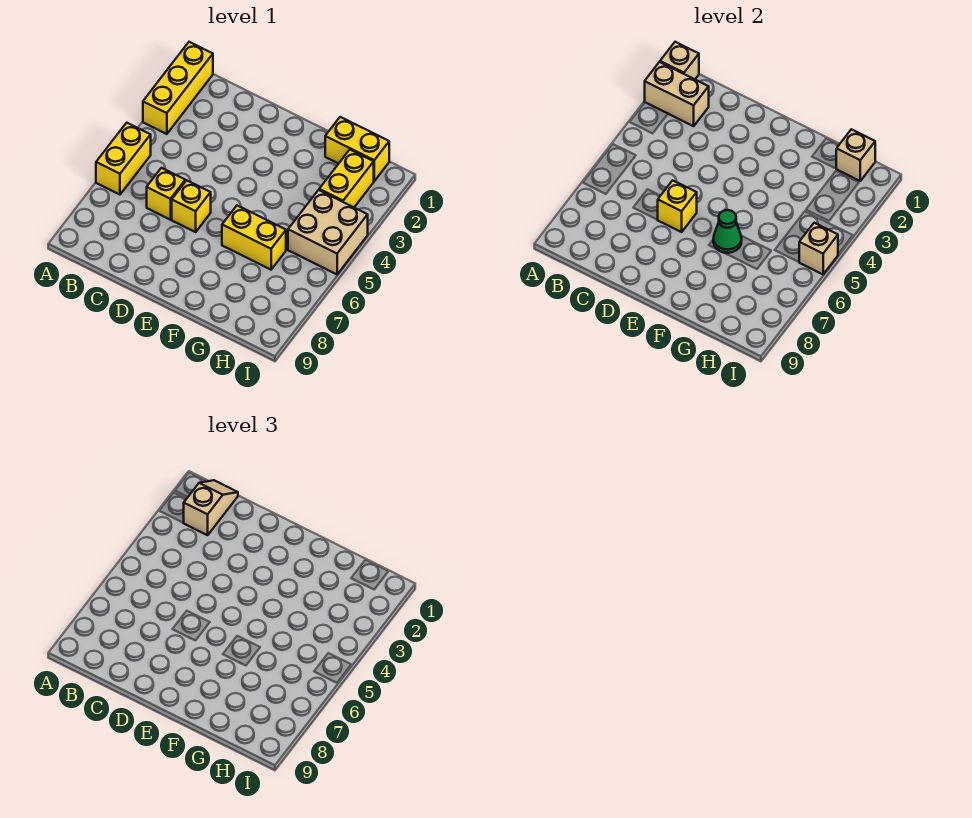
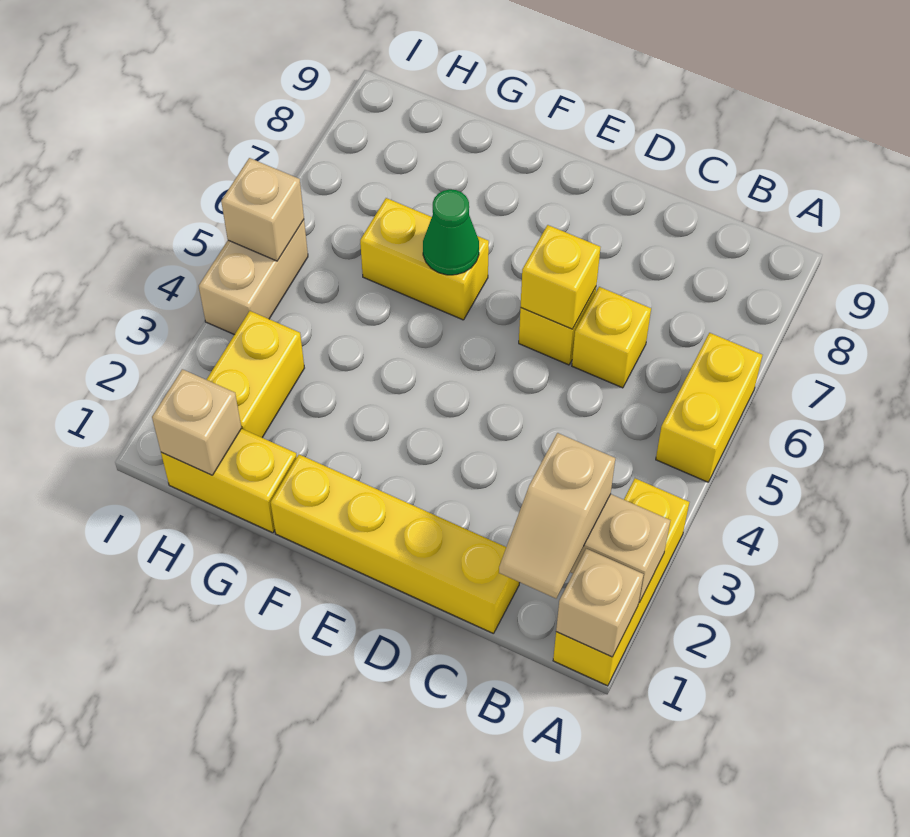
none -> yellow 1x4 brick [270,455,520,634]
tan 2x2 brick [288,190,368,274] -> tan 1x2 brick [199,220,308,335]

